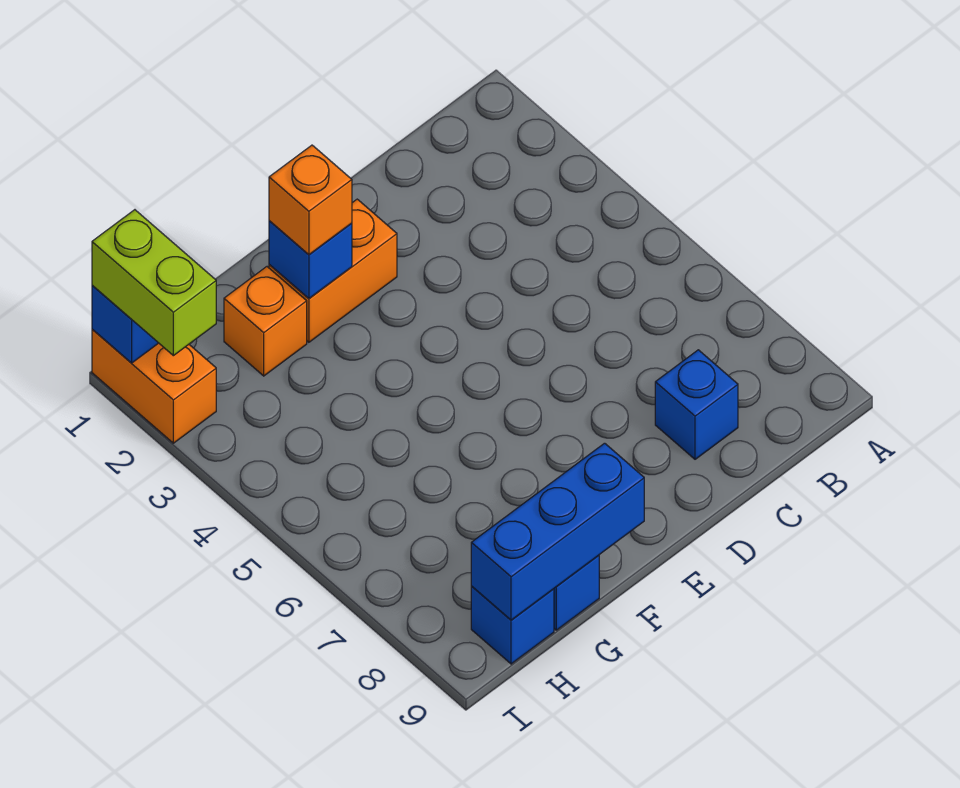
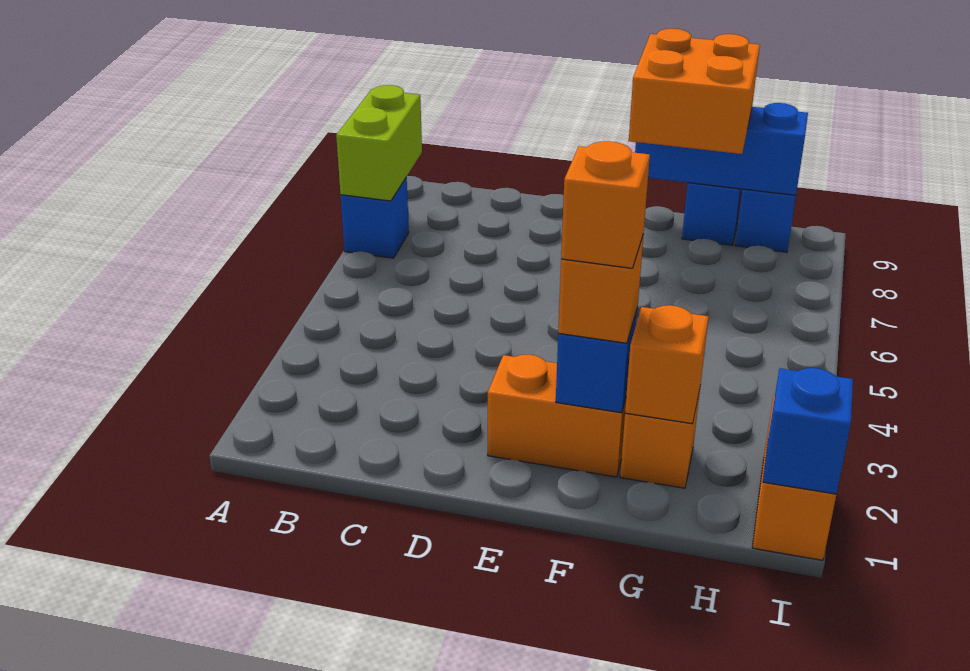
blue 1x1 brick [655,350,738,459] -> blue 1x1 brick moved to [341,178,409,258]
none -> orange 1x1 brick [561,141,650,268]
none -> orange 2x2 brick [629,29,760,154]
none -> orange 1x1 brick [625,305,709,424]
lime 1x2 brick [92,210,216,356] -> lime 1x2 brick moved to [336,85,422,201]

